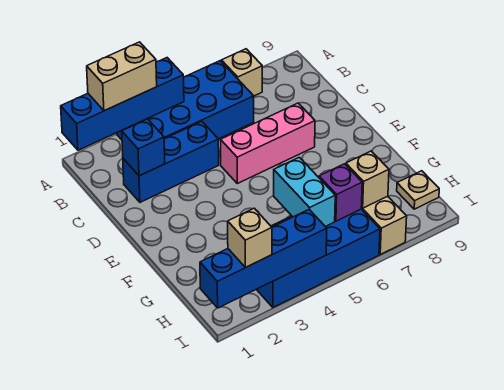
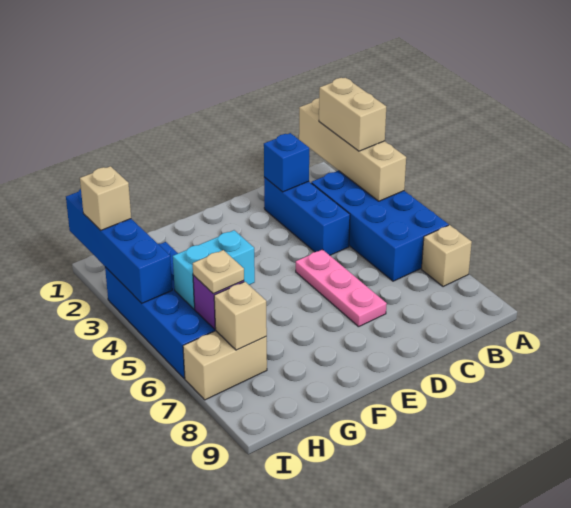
blue 1x4 brick [61,58,184,150] -> tan 1x4 brick [299,98,406,201]
pink 1x3 brick [221,103,315,184] -> pink 1x3 plate [296,250,387,327]
tan 1x1 plate [397,171,439,209] -> tan 1x1 plate moved to [193,250,244,294]

